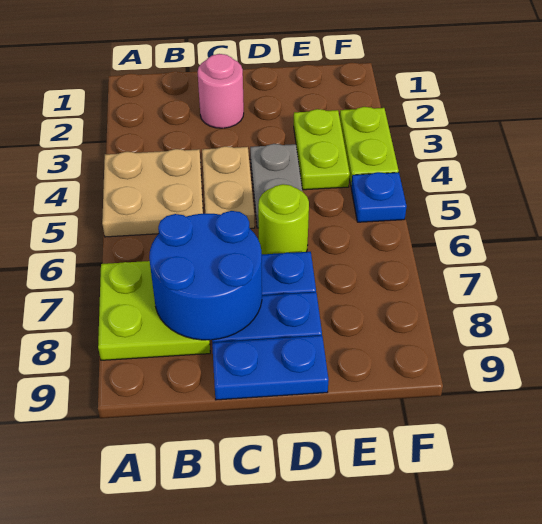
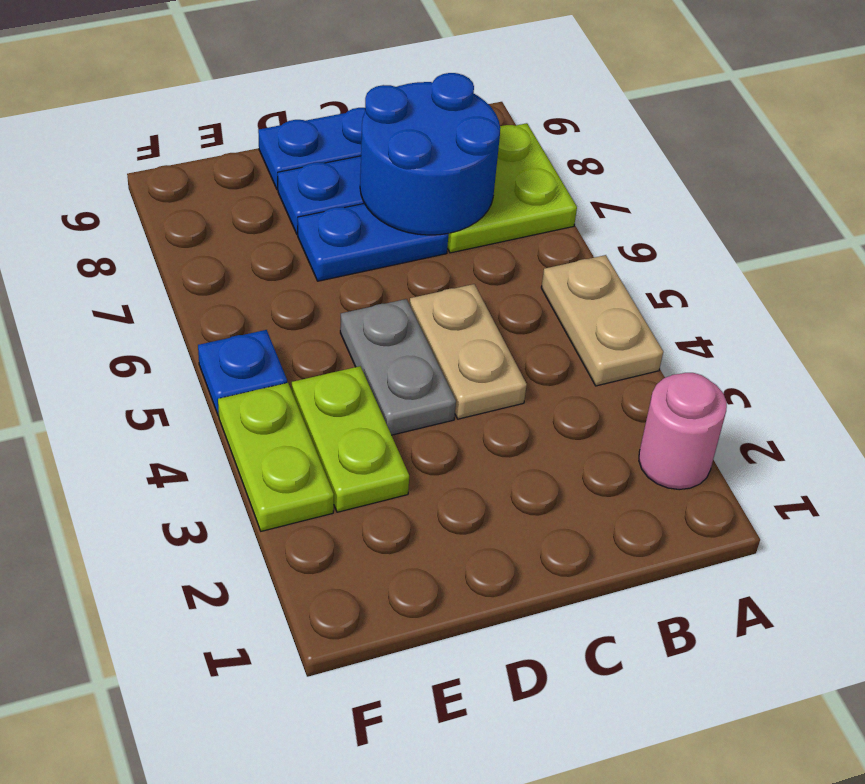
tan 2x2 plate [102,149,203,237] -> tan 1x2 plate [541,255,663,386]
pink 1x1 round brick [198,54,244,128] -> pink 1x1 round brick moved to [639,373,727,490]
lime 1x1 round brick [258,184,309,254] -> none

